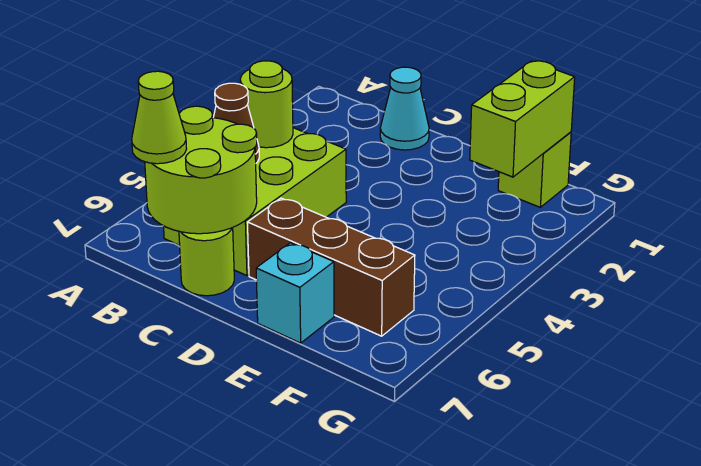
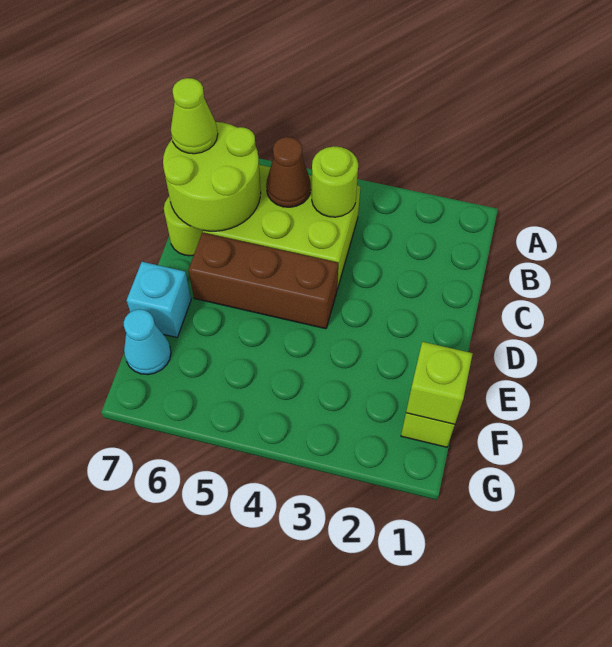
cyan 1x1 cone [380,67,429,150] -> cyan 1x1 cone moved to [124,309,171,375]
brown 1x3 brick [248,198,415,336] -> brown 1x3 brick turned to [189,233,338,329]
lime 1x2 brick [470,61,575,177] -> lime 1x1 brick [406,342,473,424]

